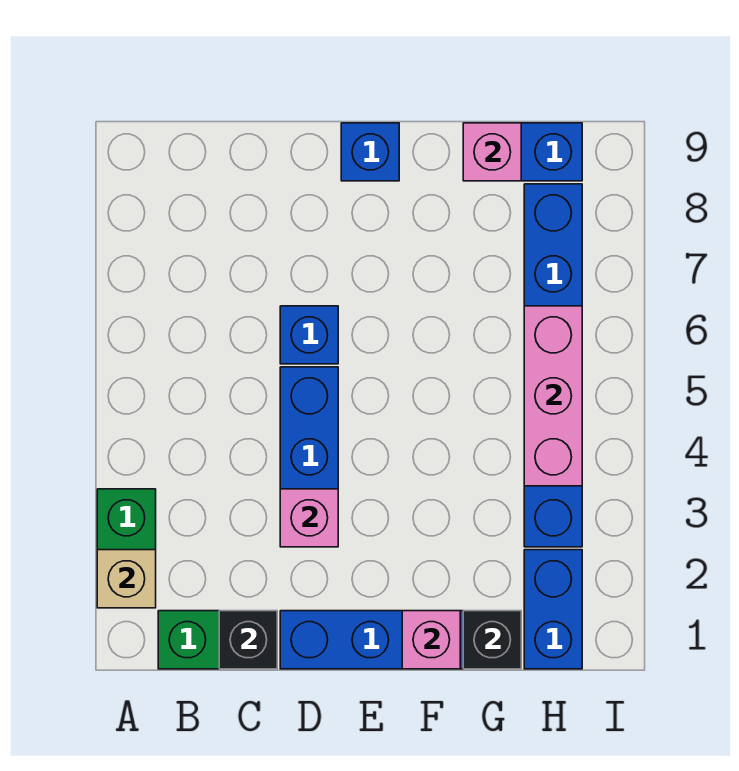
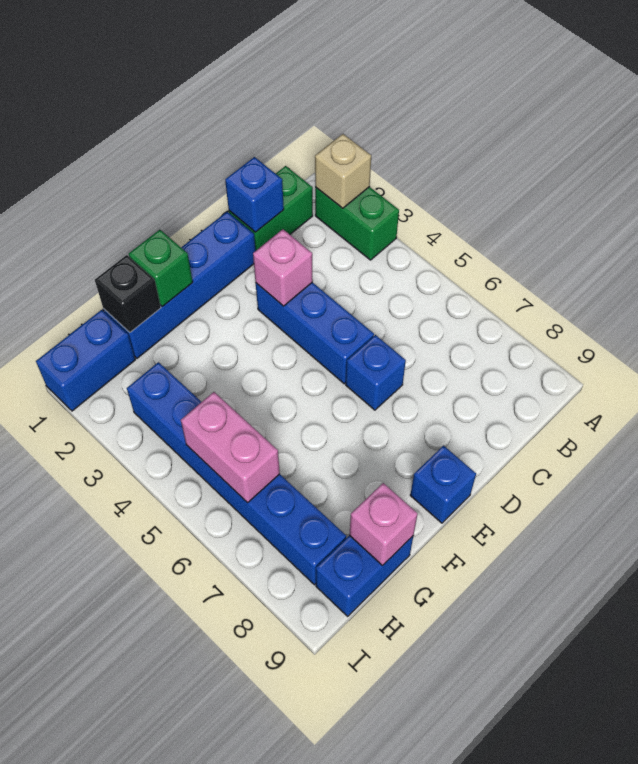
black 1x1 brick [219,611,277,669] -> blue 1x1 brick [225,157,284,232]
pink 1x1 brick [402,611,460,669] -> green 1x1 brick [129,230,193,306]
blue 1x2 brick [524,550,582,669] -> blue 1x2 brick turned to [36,310,135,411]
pink 1x3 brick [524,306,582,486] -> pink 1x2 brick [181,392,280,503]

